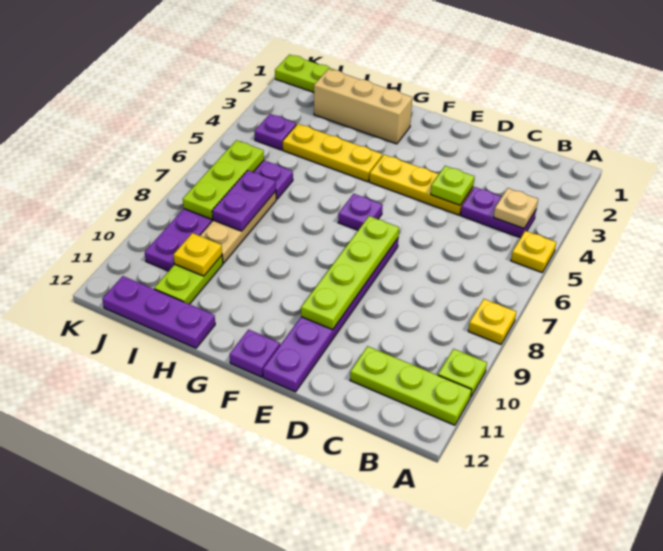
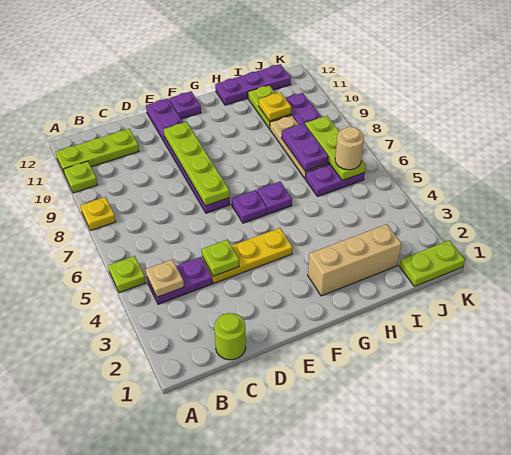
yellow 1x1 plate [511,231,556,272] -> lime 1x1 plate [108,256,146,293]
none -> lime 1x1 round brick [214,313,246,360]
yellow 1x3 plate [283,124,382,182] -> none
purple 1x1 plate [255,114,296,150] -> purple 1x1 plate moved to [257,181,292,214]
none -> tan 1x1 round brick [335,127,364,170]

